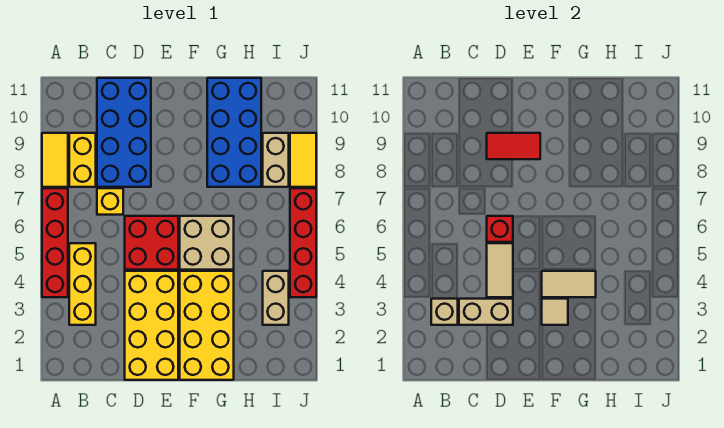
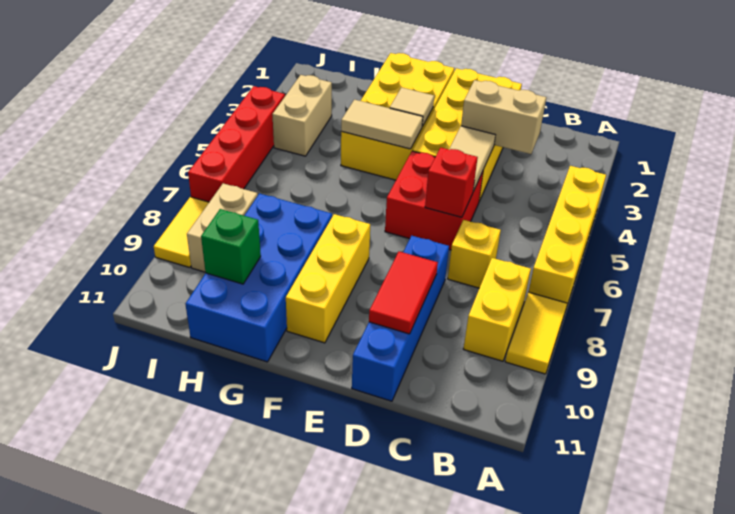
red 1x4 brick [42,188,68,297] -> yellow 1x4 brick [529,166,606,308]
yellow 1x3 brick [69,243,96,325] -> yellow 1x3 brick moved to [286,214,370,343]
tan 1x1 brick [431,299,458,325] -> none
blue 2x4 brick [97,78,151,187] -> blue 1x4 brick [352,236,449,401]
red 1x2 tile [487,133,540,159] -> red 1x2 tile turned to [369,251,438,334]
tan 2x2 brick [180,216,234,270] -> none
none -> green 1x1 brick [201,209,261,284]

